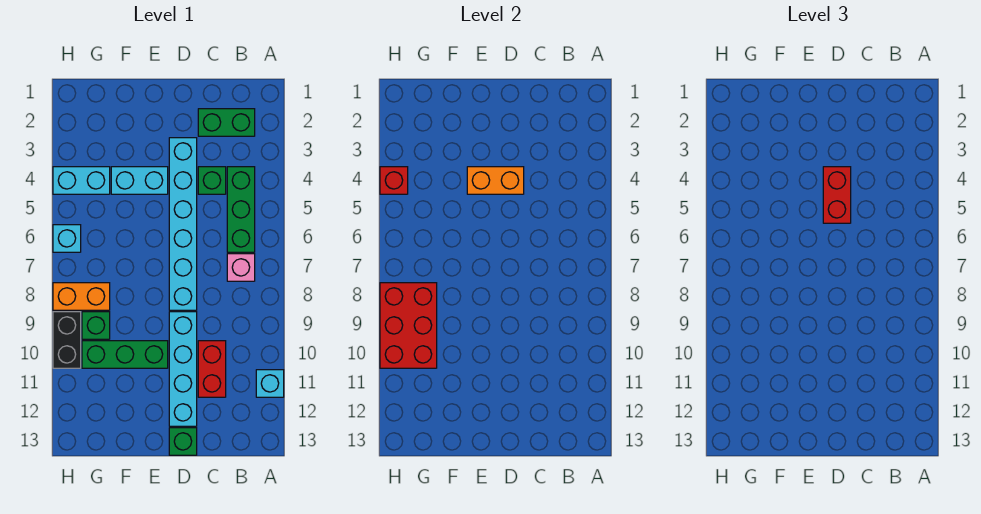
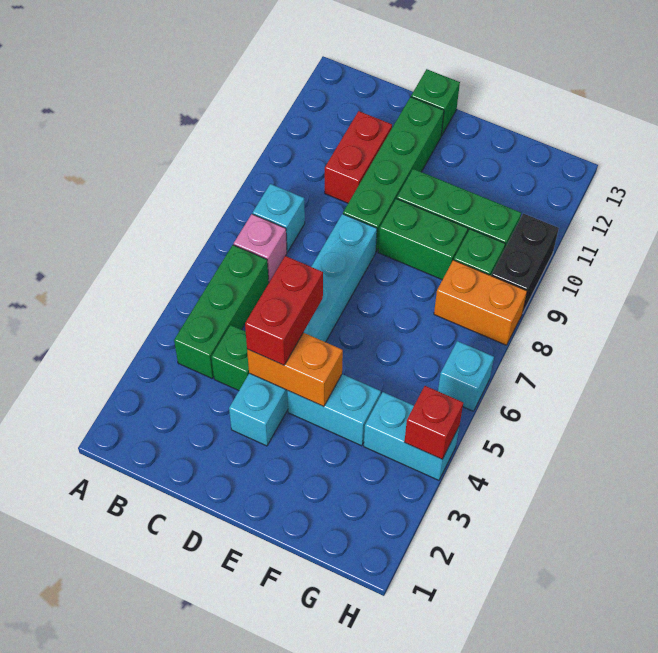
cyan 1x1 brick [256,370,284,397] -> cyan 1x1 brick moved to [253,184,305,252]
green 1x2 brick [198,109,255,136] -> green 1x2 brick moved to [378,199,468,280]
cyan 1x4 brick [169,312,197,426] -> green 1x4 brick [343,97,444,252]
red 2x3 brick [380,283,437,368] -> none

